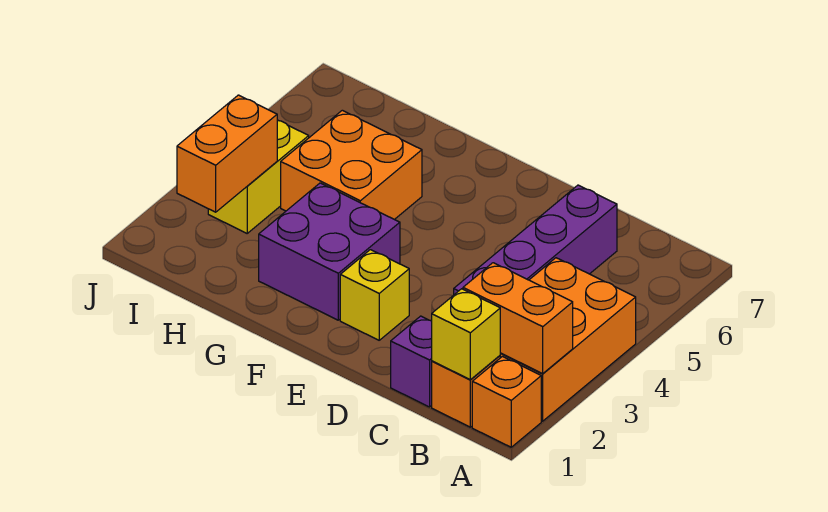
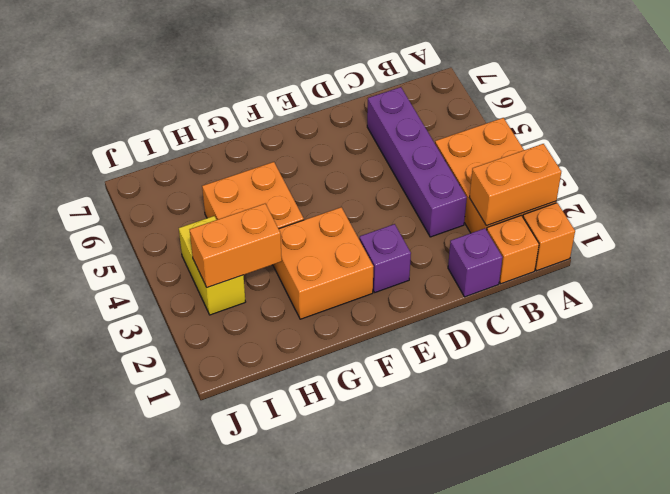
yellow 1x1 brick [432,289,500,380] -> none
yellow 1x1 brick [340,250,409,340] -> purple 1x1 brick [359,224,411,293]
purple 2x2 brick [259,183,400,320] -> orange 2x2 brick [273,207,374,319]
orange 1x2 brick [177,95,277,212] -> orange 1x2 brick turned to [190,204,282,288]

